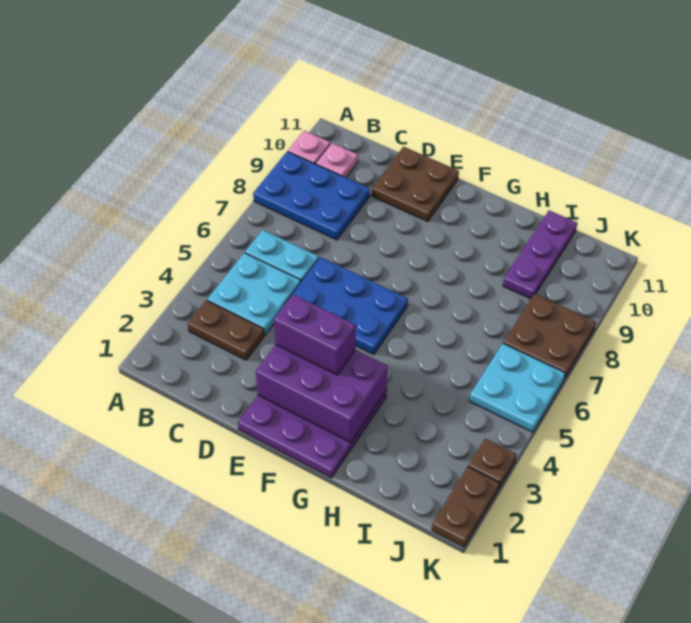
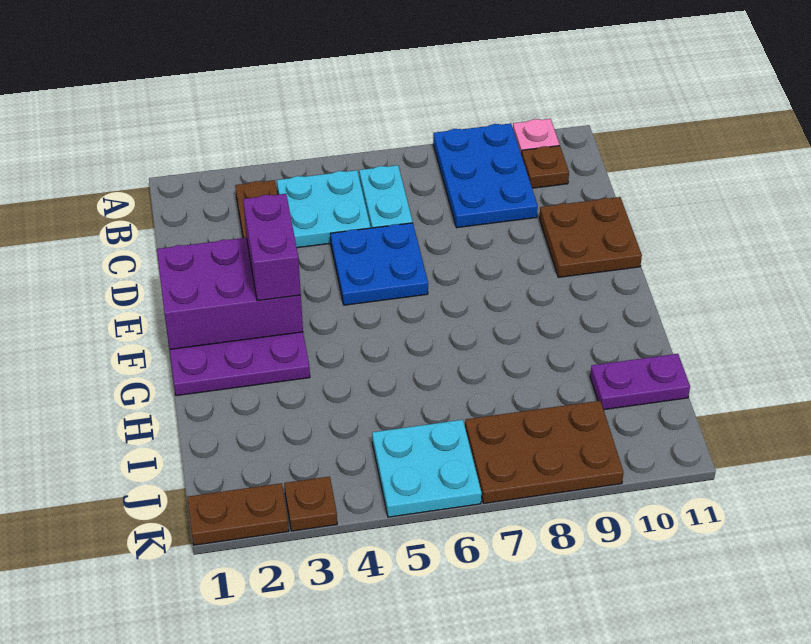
pink 1x1 plate [316,143,358,178] -> brown 1x1 plate [522,146,569,188]
blue 2x3 plate [285,257,408,354] -> blue 2x2 plate [331,223,428,305]
purple 2x3 brick [256,345,388,442] -> purple 2x3 brick turned to [157,238,303,349]
purple 1x3 plate [503,210,577,299] -> purple 1x2 plate [590,354,690,410]
brown 2x2 plate [503,294,596,379] -> brown 2x3 plate [465,401,624,503]

